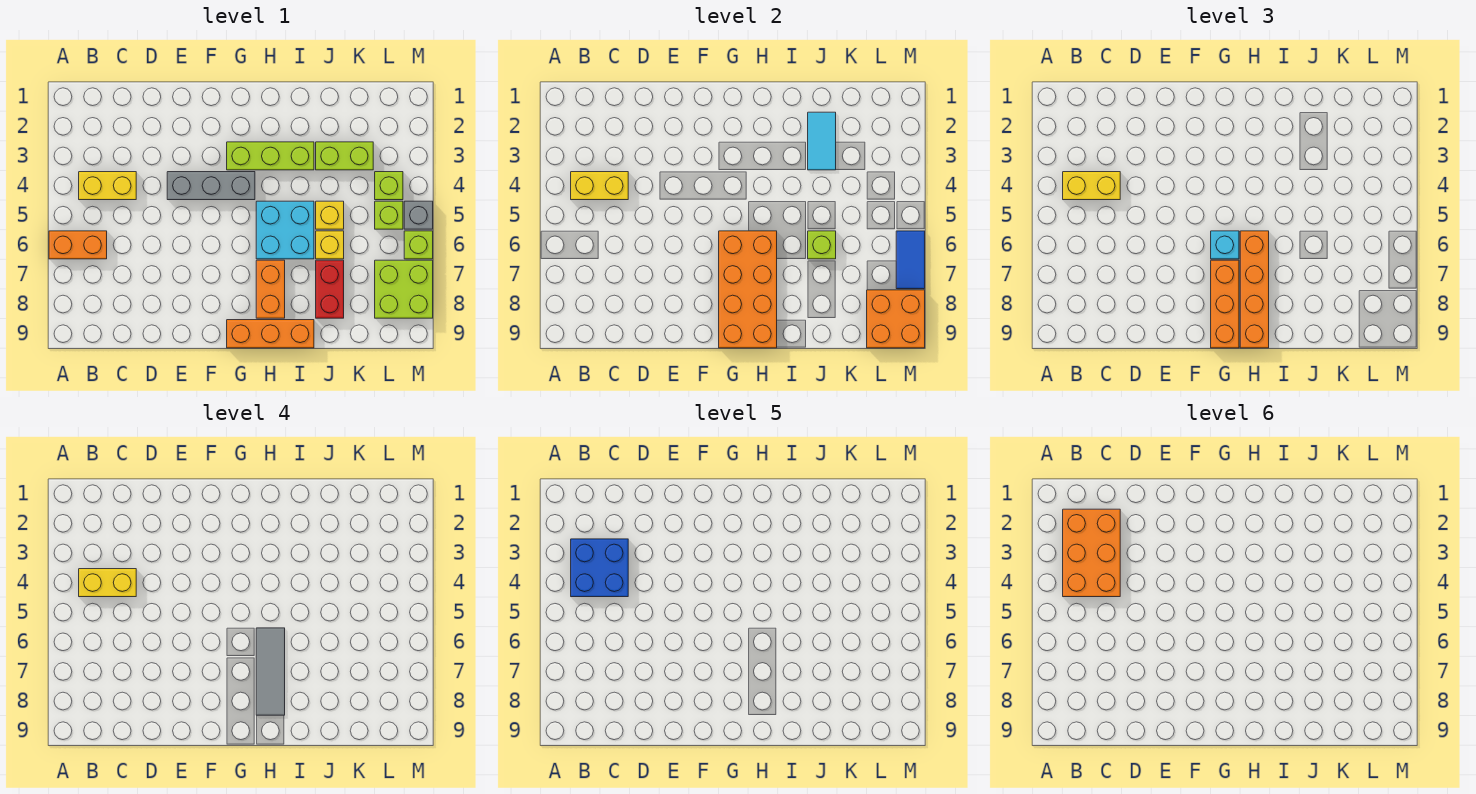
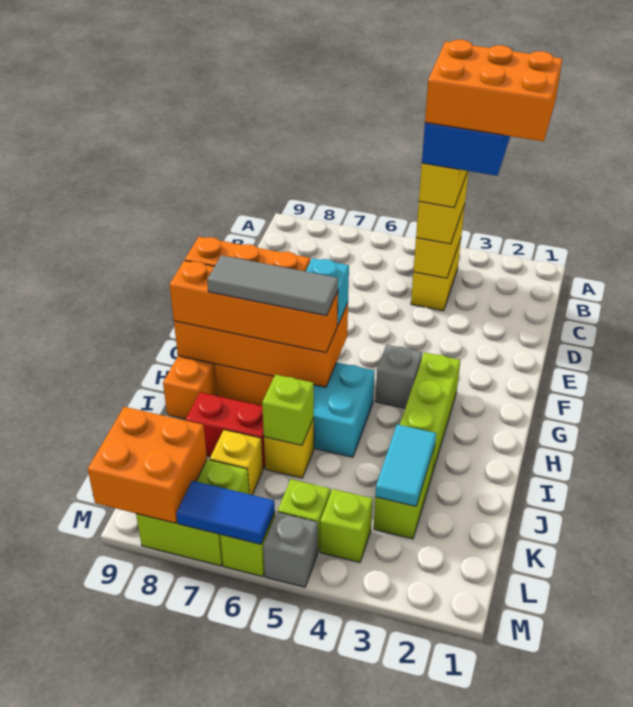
orange 1x2 brick [49,231,107,259] -> none
grey 1x3 brick [167,172,255,200] -> grey 1x1 brick [375,345,422,408]
cyan 1x2 tile [808,112,836,170] -> cyan 1x2 tile turned to [375,424,436,506]
yellow 1x1 brick [316,201,344,229] -> yellow 1x1 brick moved to [210,430,263,495]

